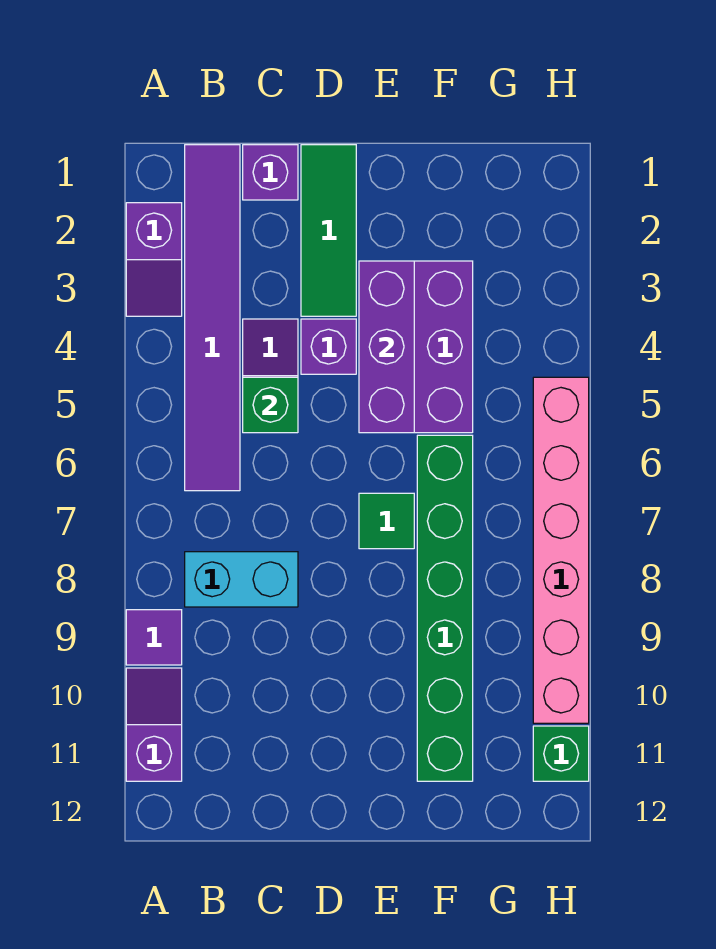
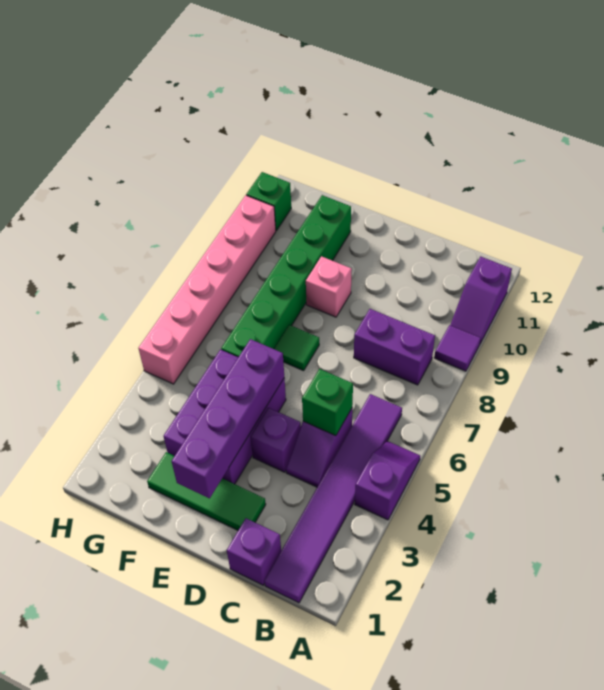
purple 1x2 slope [126,203,182,316] -> purple 1x2 slope moved to [355,441,420,520]
cyan 1x2 brick [185,552,298,607] -> purple 1x2 brick [354,309,435,385]
green 1x3 tile [301,145,356,316] -> green 1x3 tile turned to [147,452,266,530]
purple 1x3 brick [359,261,414,433] -> purple 1x4 brick [171,339,284,498]
none -> pink 1x1 brick [306,256,352,317]

